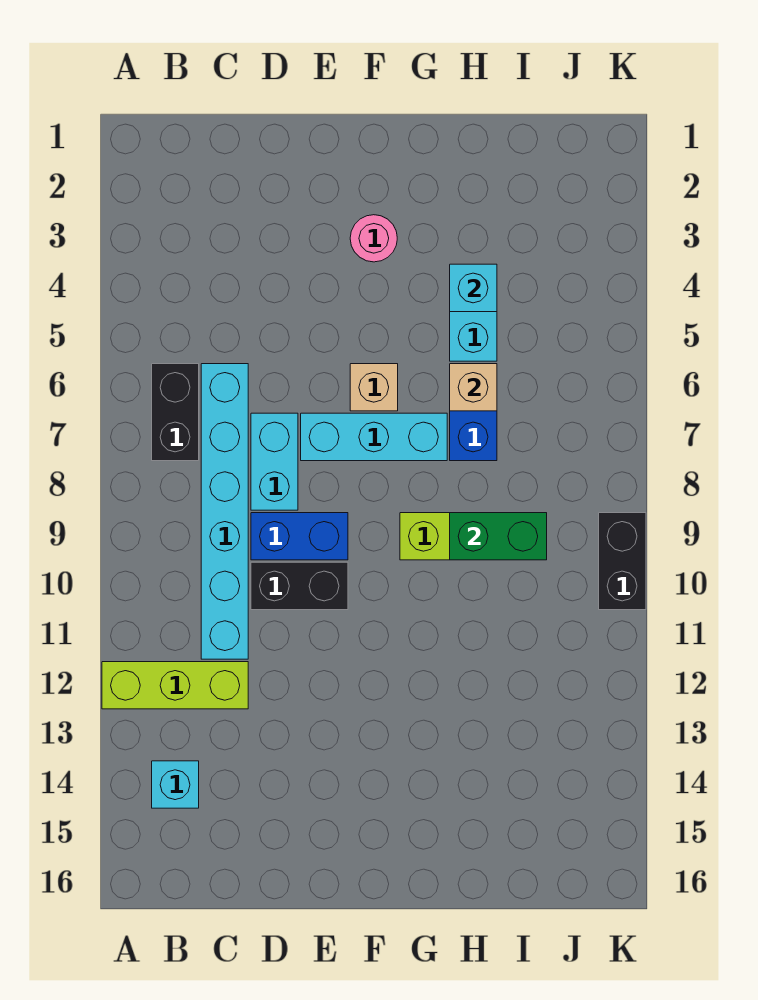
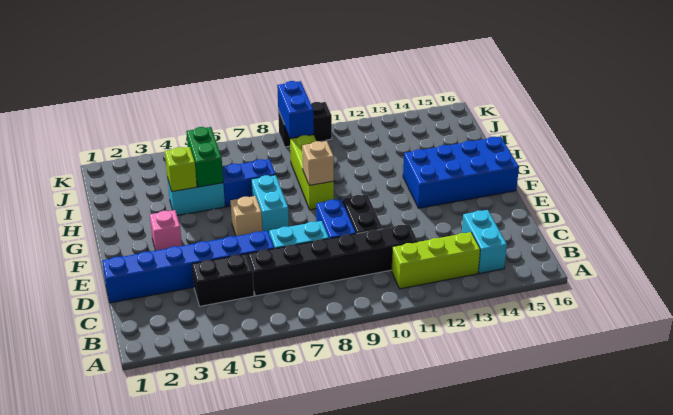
lime 1x3 brick [102,662,248,709] -> lime 1x3 brick turned to [392,232,480,289]
black 1x2 brick [152,364,199,461] -> black 1x2 brick moved to [192,254,254,306]
cyan 1x1 brick [152,761,199,808] -> cyan 1x2 brick [462,210,507,274]
cyan 1x6 brick [201,364,248,659] -> black 1x6 brick [248,224,418,296]
none -> blue 1x6 brick [102,231,274,303]
cyan 1x3 brick [301,413,447,461] -> cyan 1x2 brick [251,175,289,232]
pink 1x1 round brick [350,215,397,262] -> pink 1x1 brick [150,210,182,251]
none -> blue 2x4 brick [403,136,519,208]
cyan 1x1 brick [450,264,497,312] -> lime 1x1 brick [165,147,197,192]
tan 1x1 brick [450,364,497,411] -> tan 1x1 brick moved to [302,141,334,185]
green 1x2 brick [450,513,547,560] -> green 1x2 brick moved to [186,127,223,187]
none -> blue 1x2 brick [277,81,314,138]

